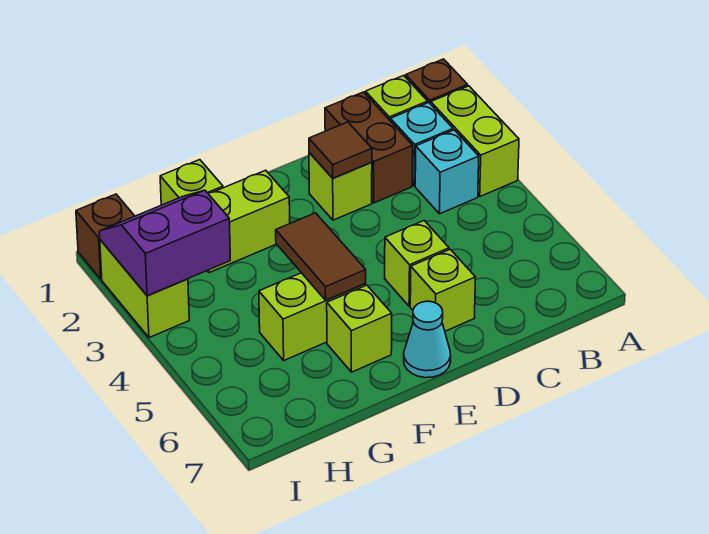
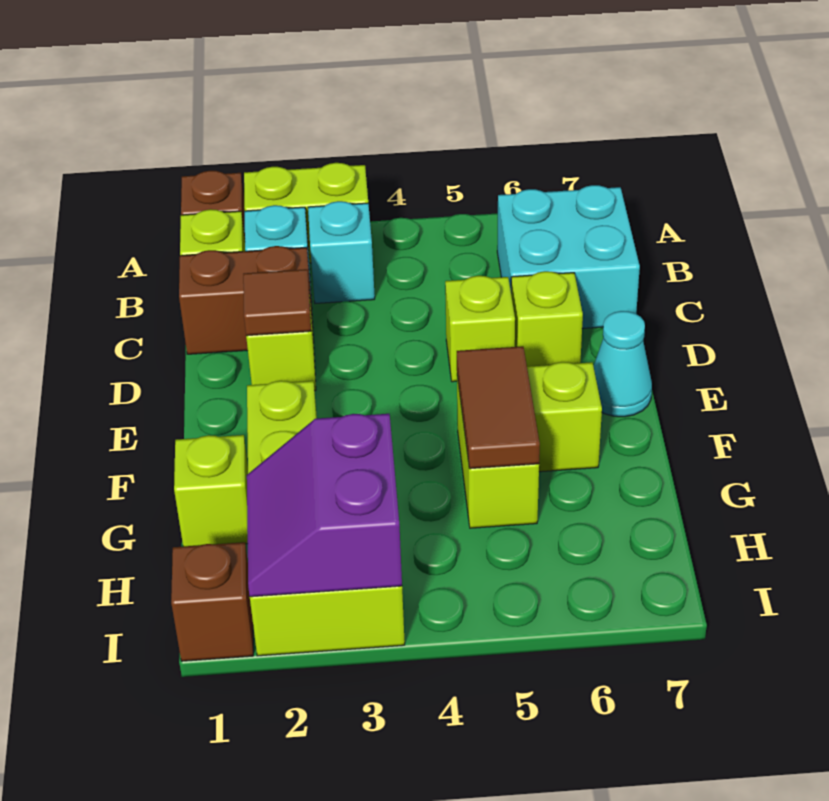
none -> cyan 2x2 brick [497,185,640,328]
brown 1x2 tile [276,213,366,300] -> brown 1x2 tile turned to [457,346,540,469]

